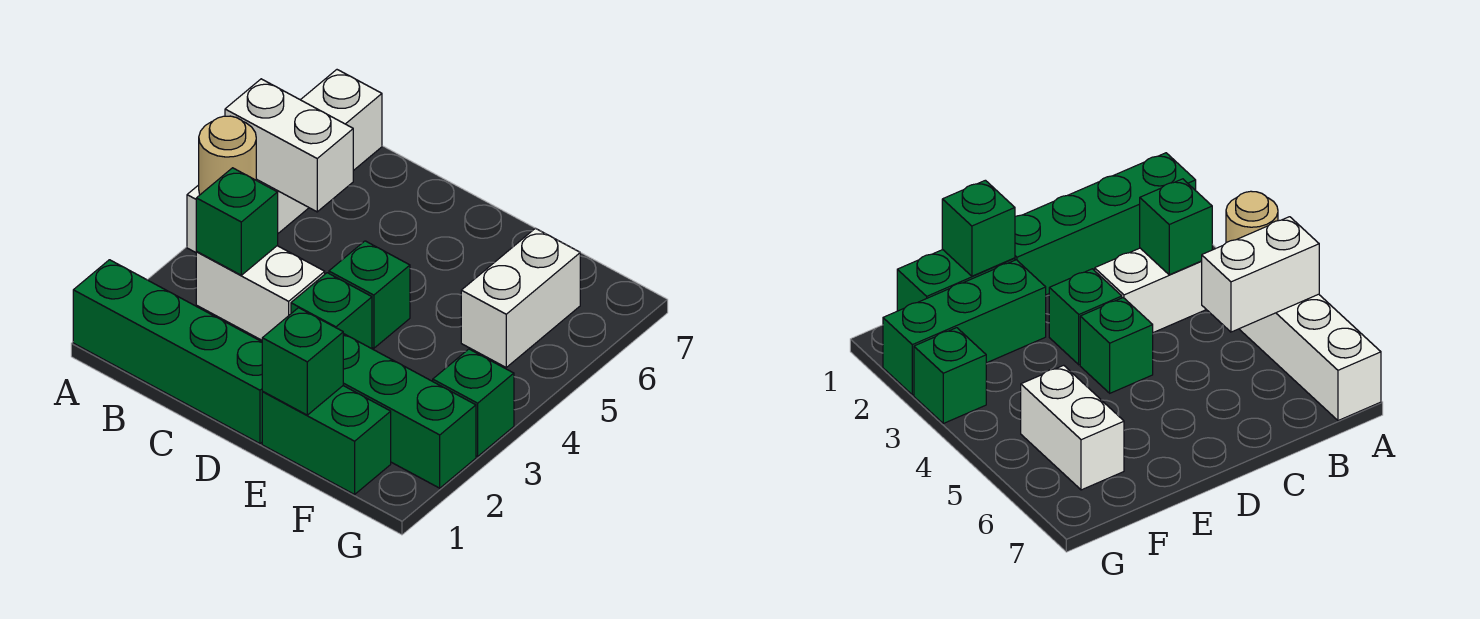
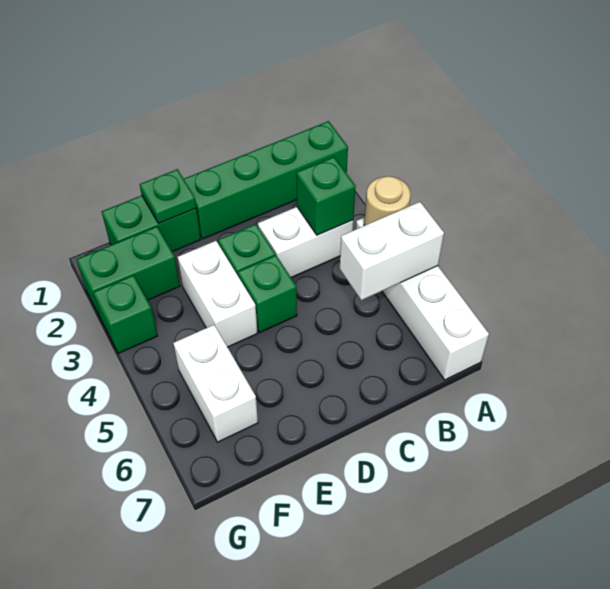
green 1x1 brick [262,308,343,415] -> green 1x1 plate [140,169,196,223]
green 1x3 brick [343,334,476,488] -> green 1x2 brick [76,227,180,318]
none -> white 1x2 brick [178,241,257,347]

